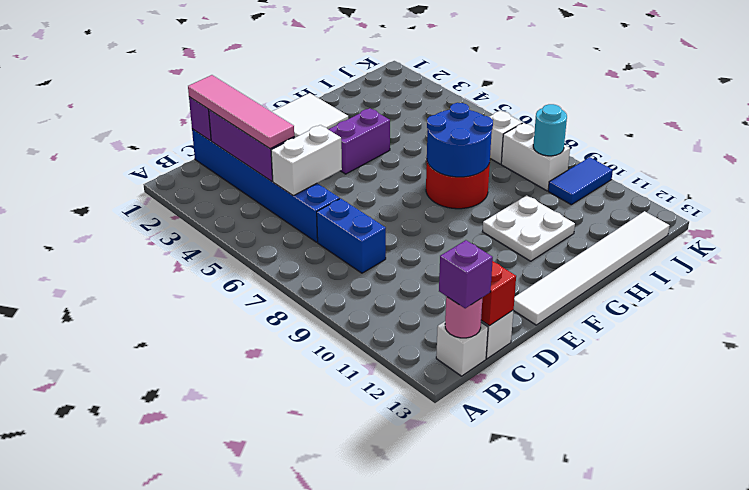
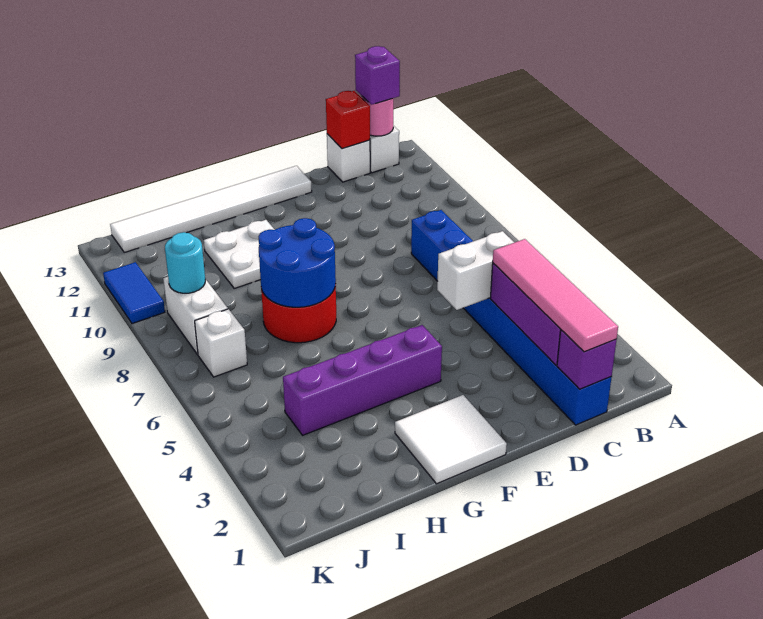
purple 1x2 brick [328,108,390,174] -> purple 1x4 brick [283,325,442,435]
blue 1x2 tile [548,157,613,205] -> blue 1x2 tile turned to [103,262,165,324]

